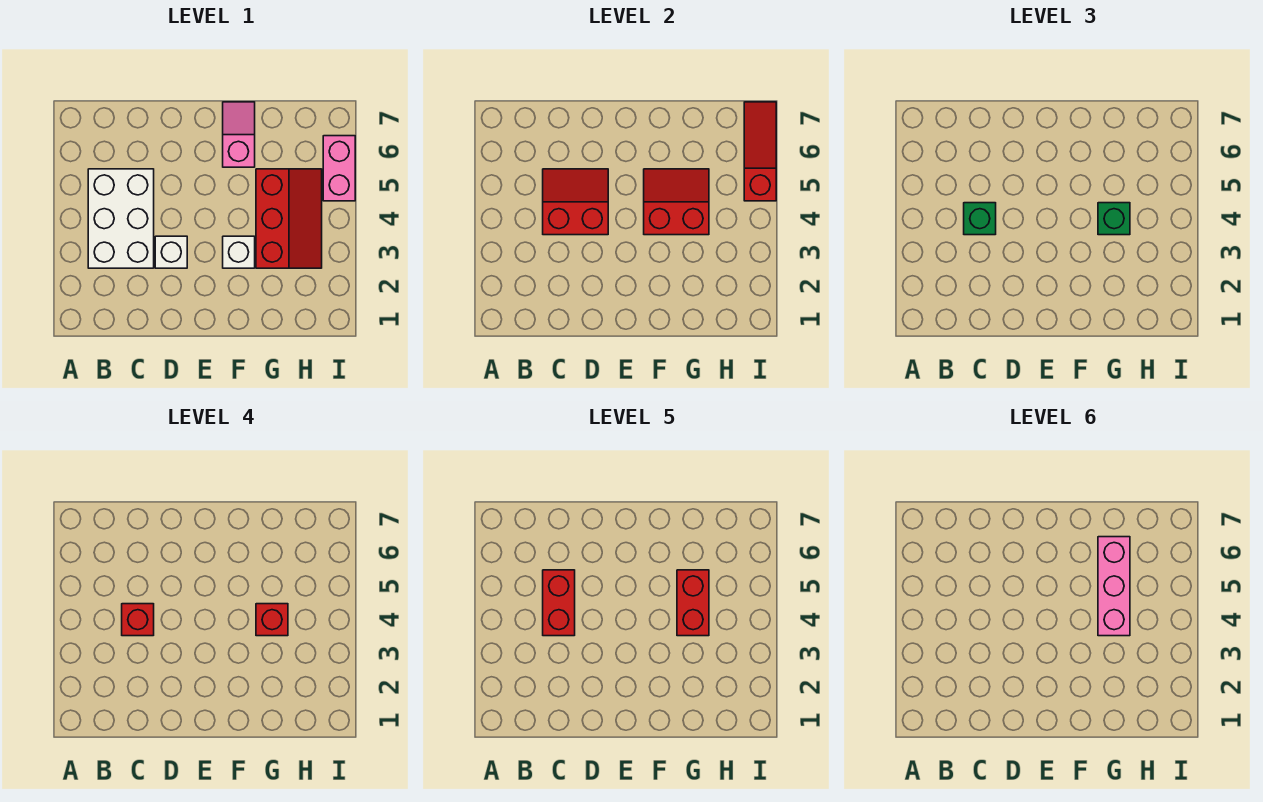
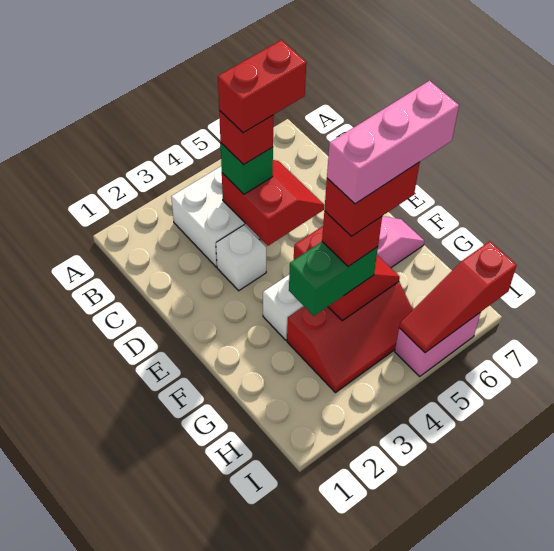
green 1x1 brick [1098,203,1130,235] -> green 1x2 brick [289,242,378,316]
red 1x3 slope [744,102,776,201] -> red 1x3 slope turned to [399,241,517,353]

